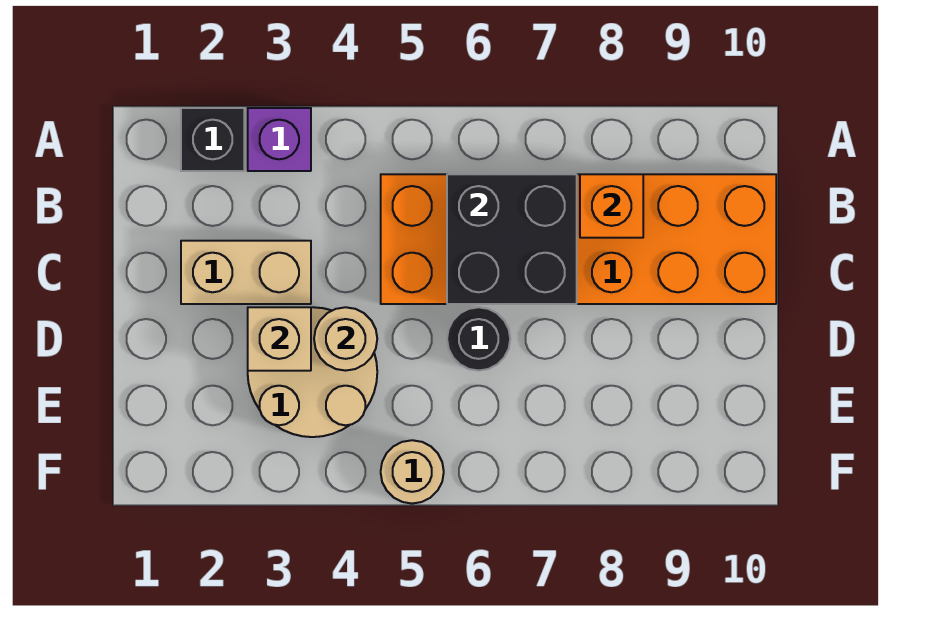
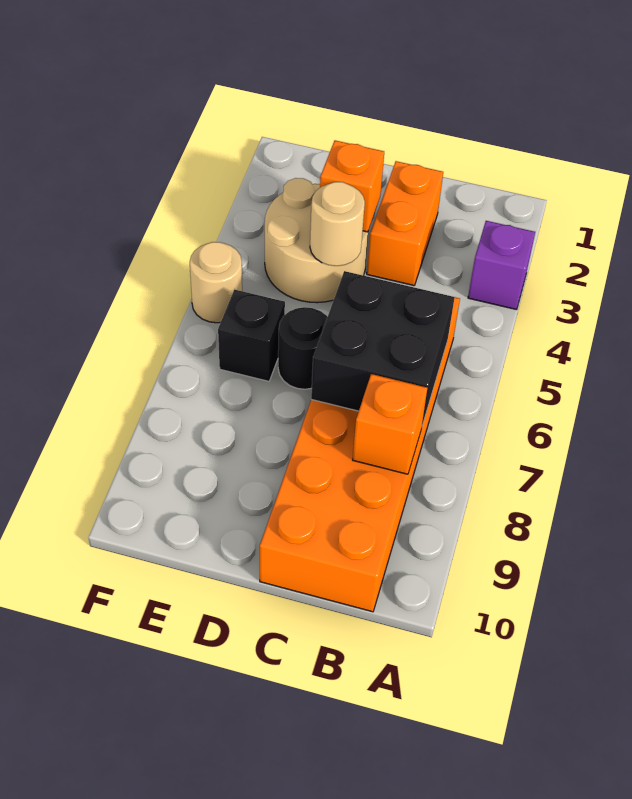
black 1x1 brick [181,108,244,171] -> black 1x1 brick moved to [218,290,285,381]
tan 1x2 brick [181,241,311,304] -> orange 1x2 brick [367,161,443,286]
tan 1x1 brick [248,307,311,371] -> orange 1x1 brick [320,140,384,232]

